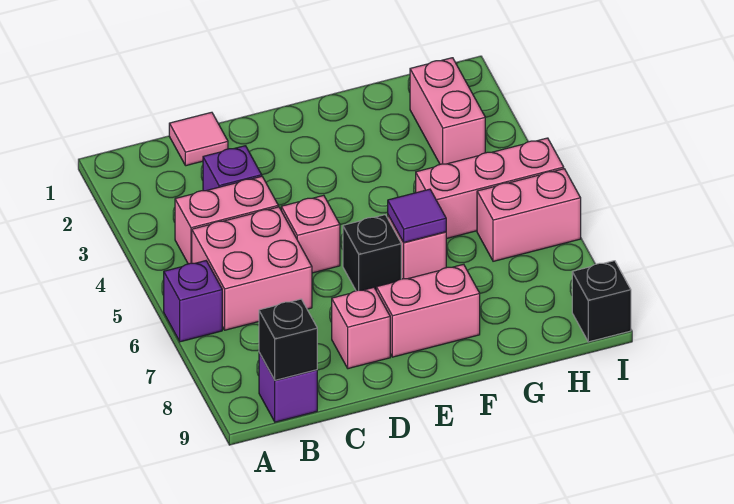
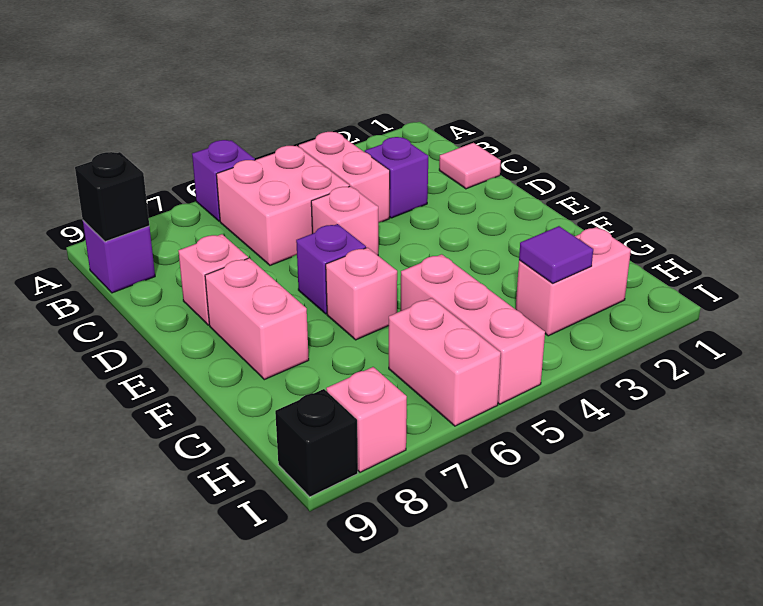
black 1x1 brick [343,215,401,291] -> purple 1x1 brick [296,224,366,314]
purple 1x1 tile [388,189,446,242] -> purple 1x1 tile moved to [519,226,593,283]
none -> pink 1x1 brick [326,367,407,472]

